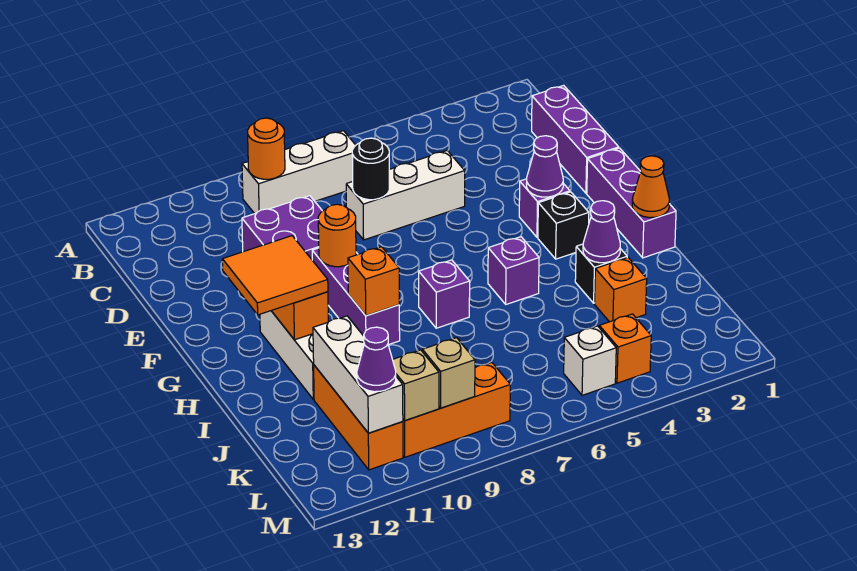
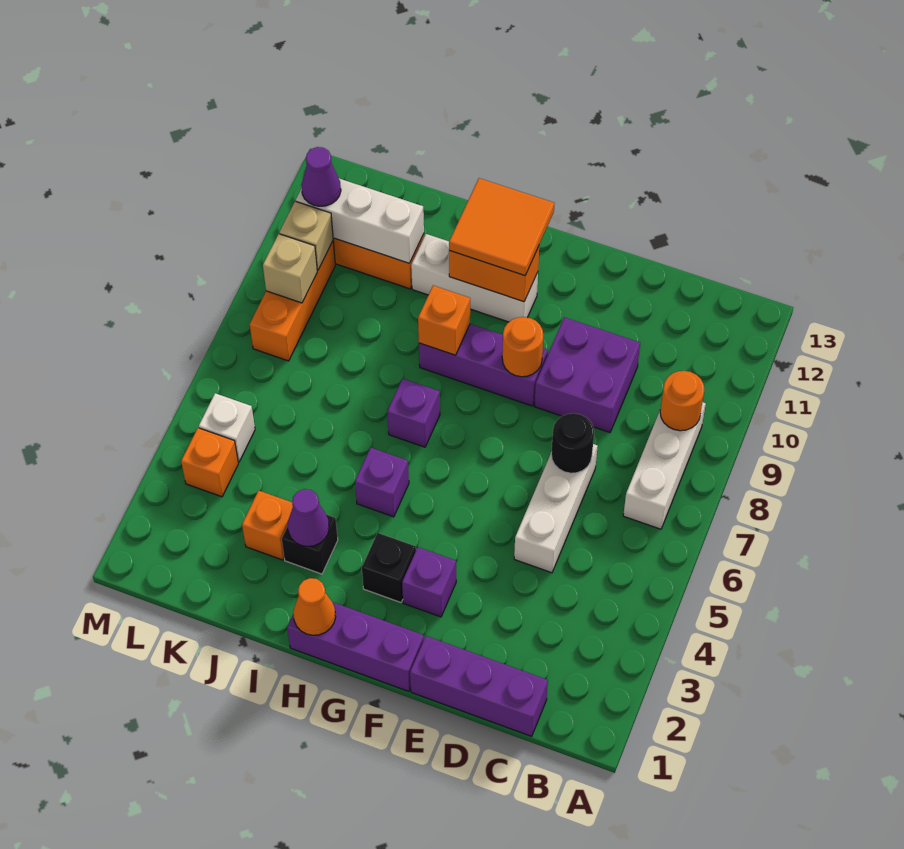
purple 1x1 cone [527,136,563,197] -> none

